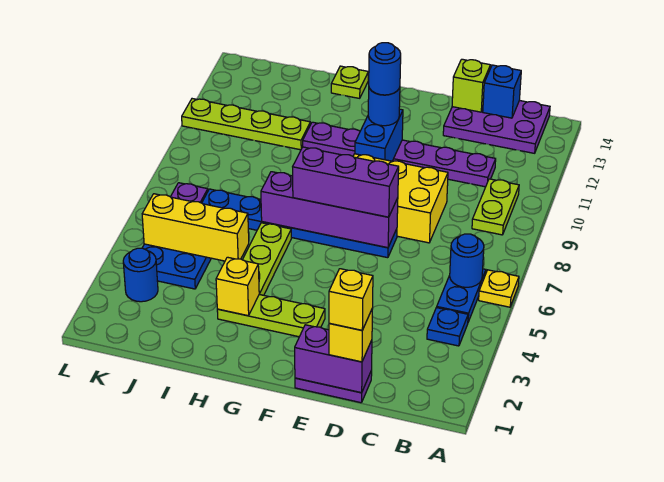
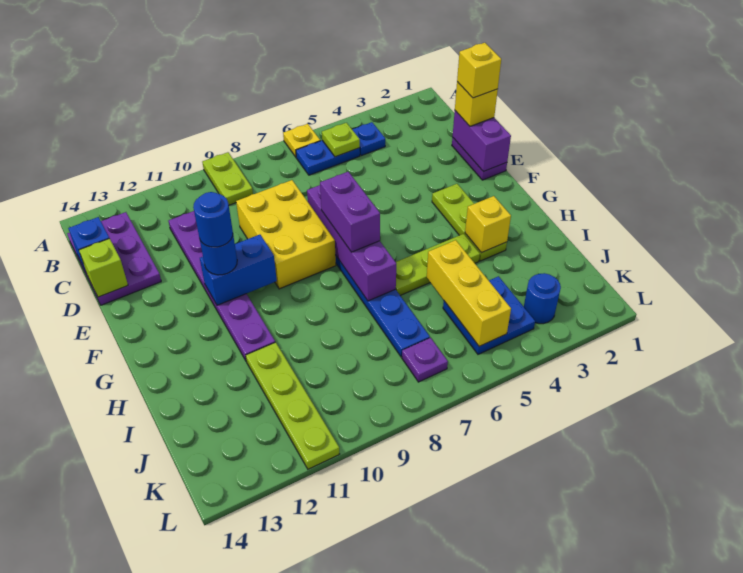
blue 1x1 round brick [450,234,484,287] -> none
lime 1x2 plate [472,179,519,235] -> lime 1x2 plate turned to [202,152,253,205]
purple 1x3 brick [293,147,399,217] -> purple 1x2 brick [320,172,380,252]
lime 1x1 plate [331,66,368,98] -> lime 1x1 plate moved to [322,123,360,157]

